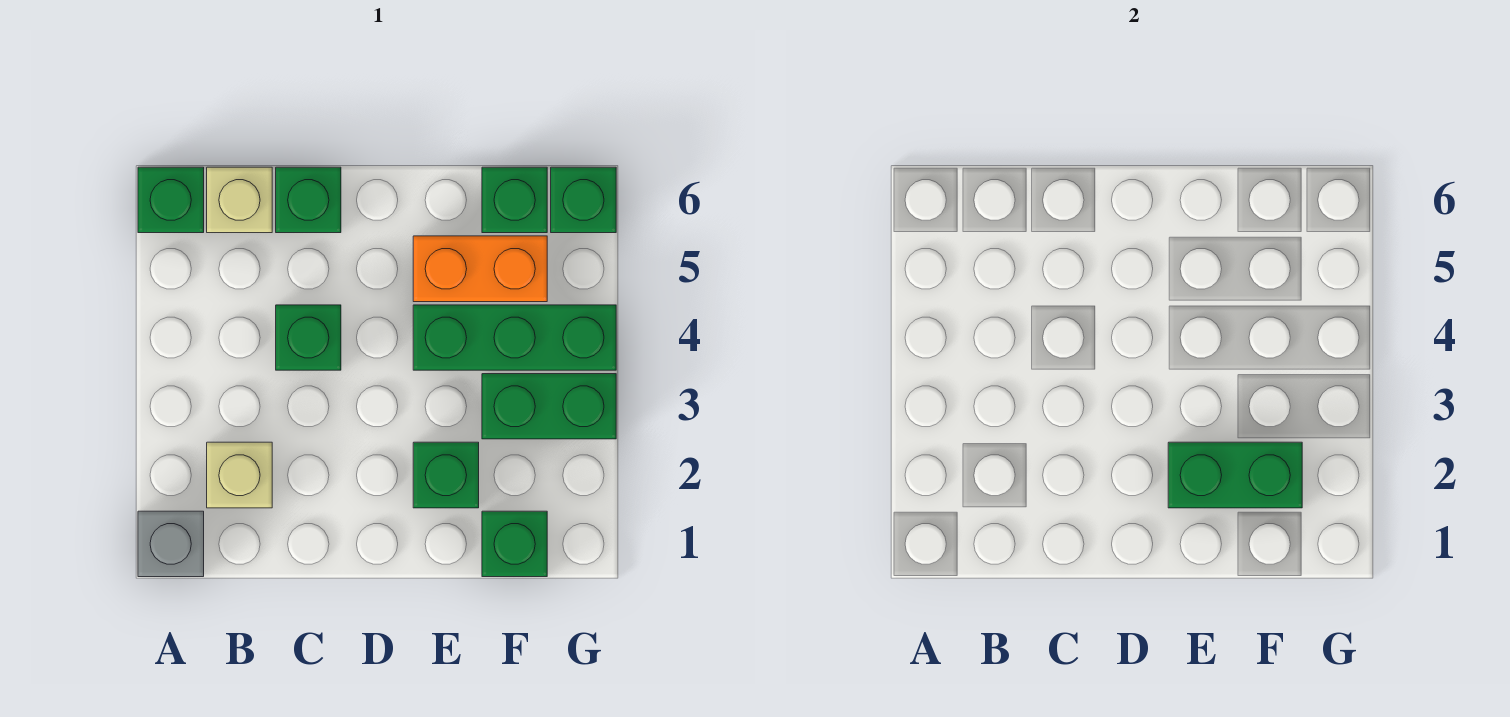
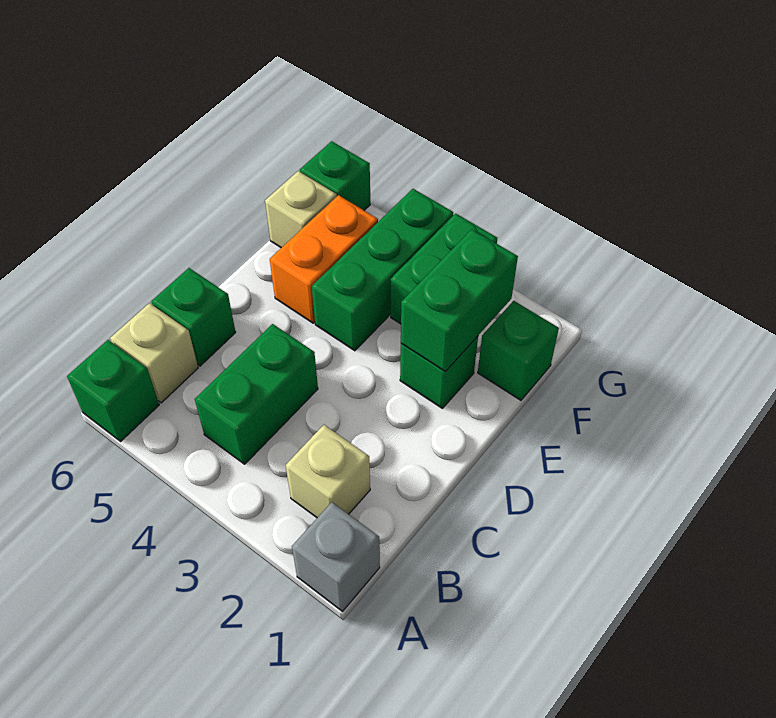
green 1x1 brick [276,305,341,370] -> green 1x2 brick [195,324,318,464]
green 1x1 brick [482,167,547,233] -> tan 1x1 brick [265,171,337,248]

